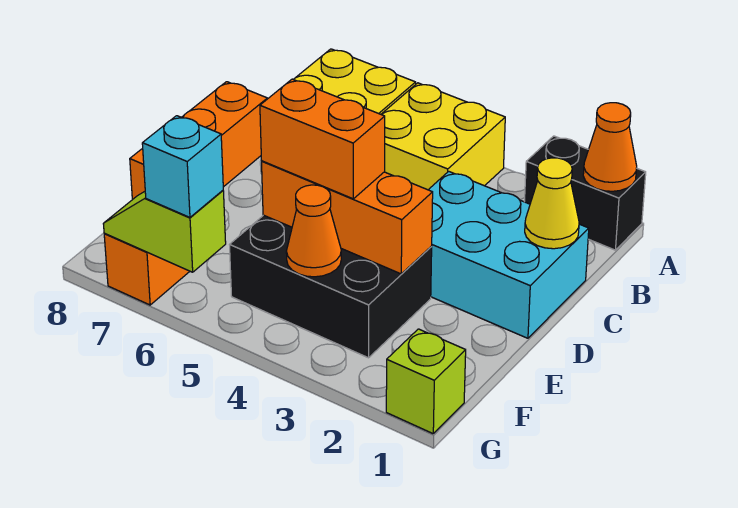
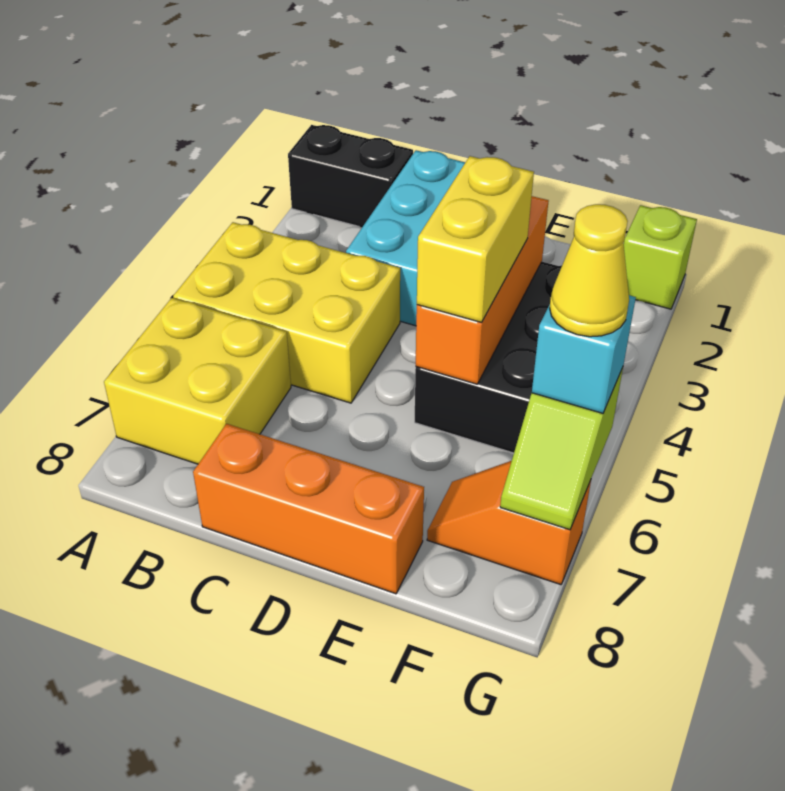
black 1x2 brick [525,136,646,250] -> black 1x2 brick turned to [288,125,413,227]
orange 1x1 cone [583,103,637,191] -> none
yellow 2x2 brick [381,83,505,190] -> yellow 2x3 brick [173,222,400,403]
yellow 1x1 cone [525,158,579,249] -> yellow 1x1 cone moved to [550,204,629,337]
orange 1x2 brick [260,79,385,199] -> yellow 1x2 brick [417,156,534,322]
orange 1x1 cone [286,185,341,277] -> none

